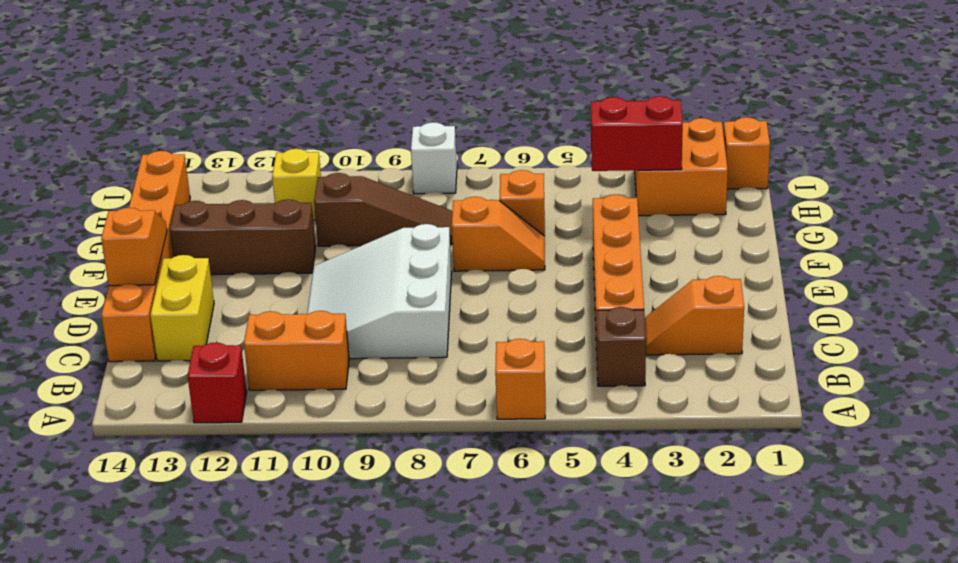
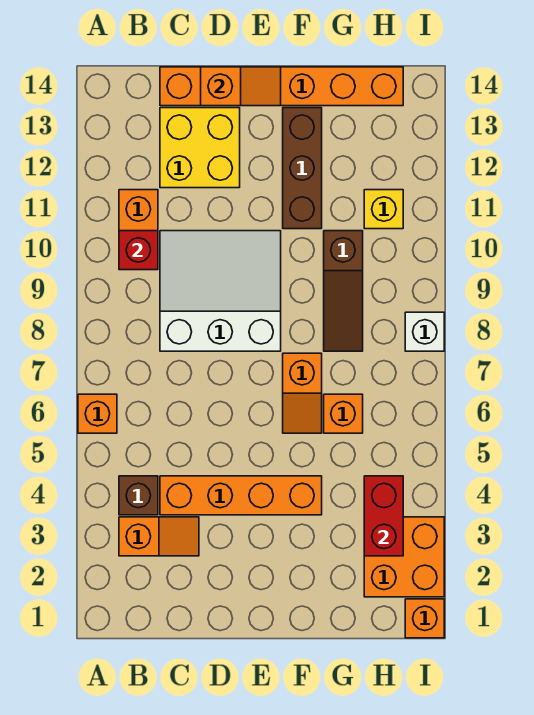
red 1x1 brick [188,343,247,423] -> red 1x1 brick moved to [119,231,158,270]
orange 1x2 slope [645,276,744,355] -> orange 1x2 slope turned to [119,517,199,556]
yellow 1x2 brick [151,255,214,361] -> yellow 2x2 brick [160,108,240,188]

